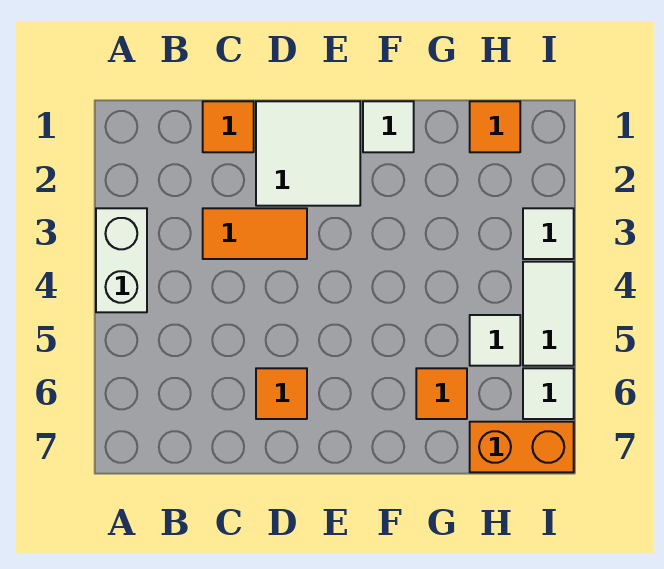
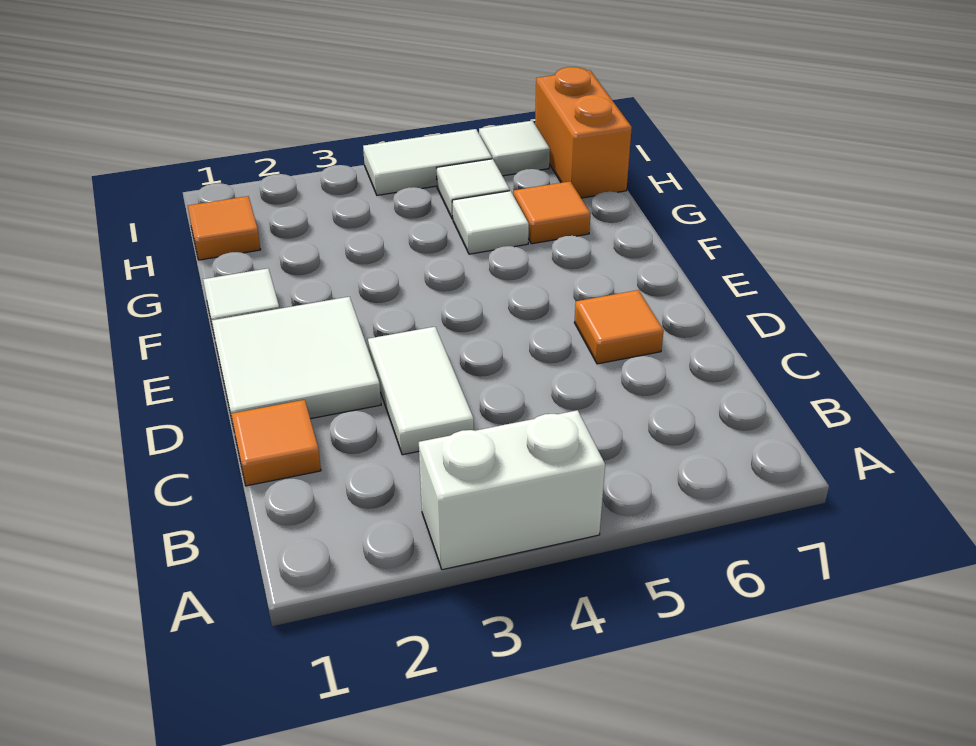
orange 1x2 tile [203,208,307,259] -> white 1x2 tile [368,327,474,455]
white 1x1 tile [523,208,574,259] -> white 1x1 tile moved to [452,191,529,254]

